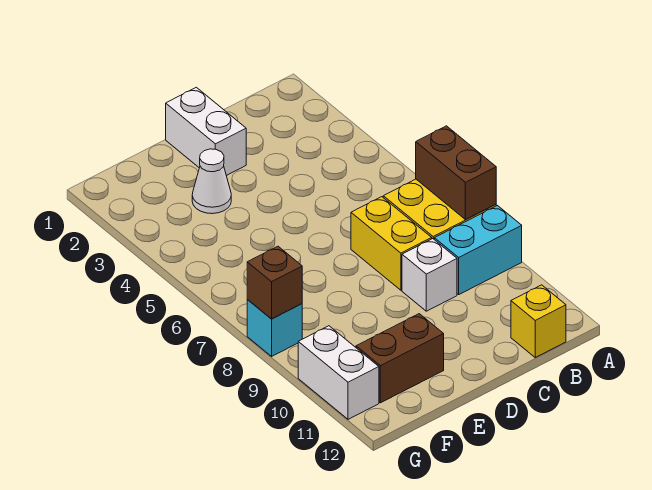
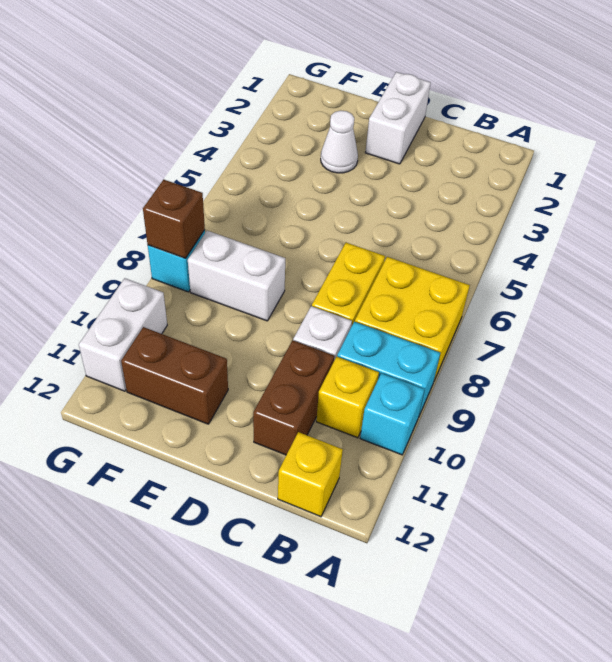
brown 1x2 brick [416,126,496,220] -> brown 1x2 brick moved to [253,340,334,455]
none -> cyan 1x1 brick [360,373,425,455]
none -> yellow 1x1 brick [316,357,379,438]
none -> white 1x2 brick [188,231,285,321]

